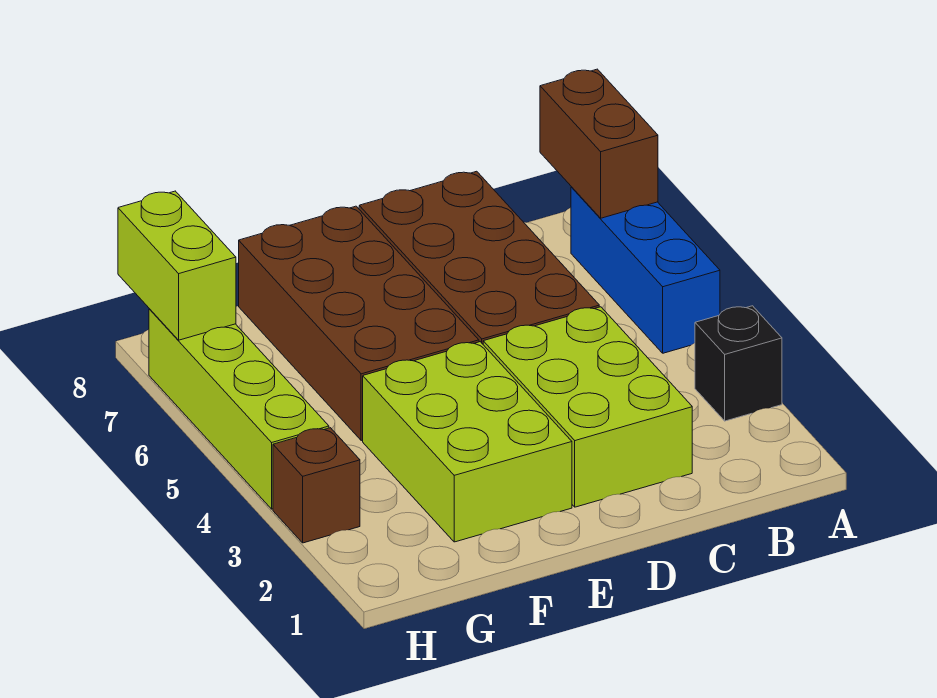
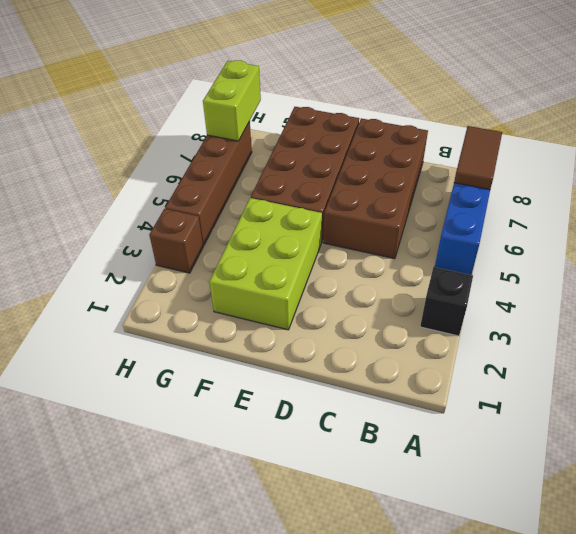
brown 1x2 brick [540,69,658,218] -> brown 1x2 tile [454,126,502,190]
lime 2x3 brick [483,307,692,507] -> none
lime 1x4 brick [149,309,329,509] -> brown 1x4 brick [165,122,252,246]

